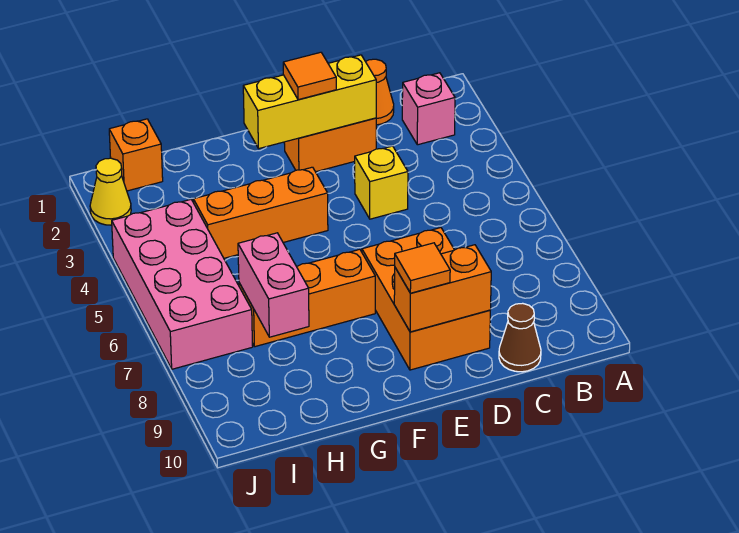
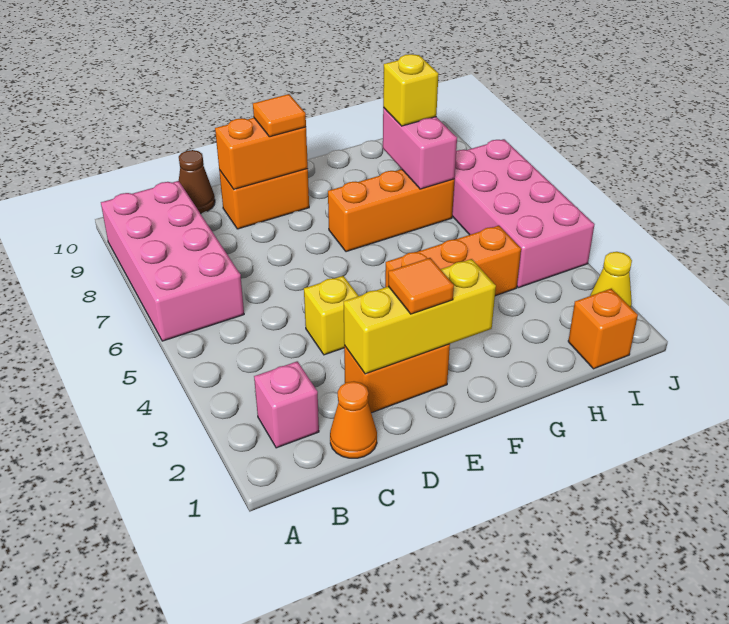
none -> pink 2x4 brick [101,181,244,341]
orange 2x3 brick [362,228,490,370] -> orange 1x2 brick [219,169,309,229]
none -> yellow 1x1 brick [383,54,438,126]

